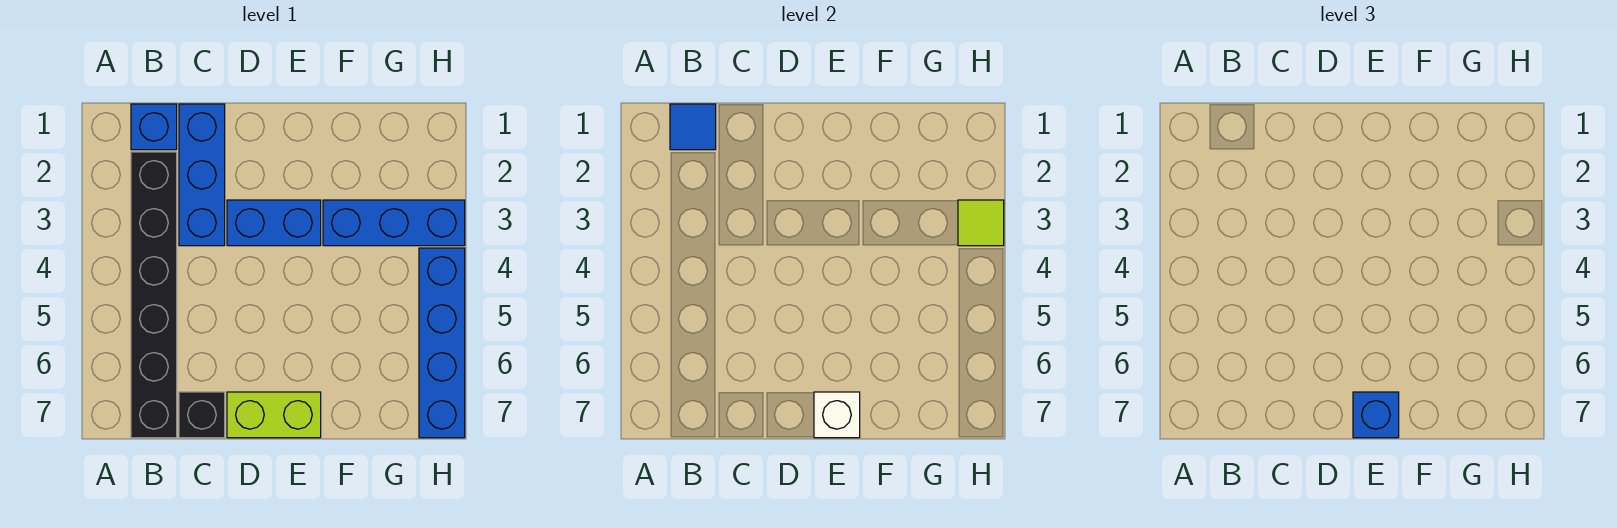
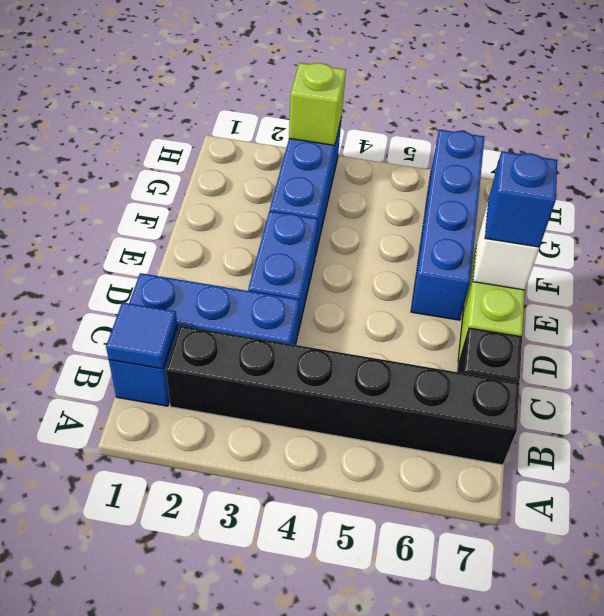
lime 1x1 tile [958,200,1004,246] -> lime 1x1 brick [289,63,346,145]
blue 1x4 brick [419,248,465,438] -> blue 1x4 brick turned to [411,130,485,320]

